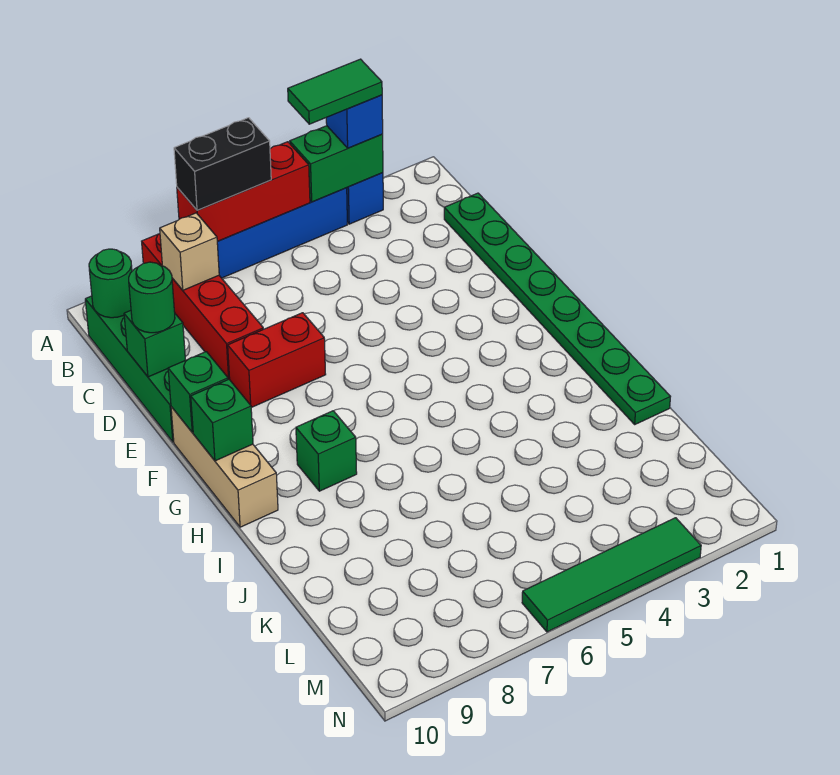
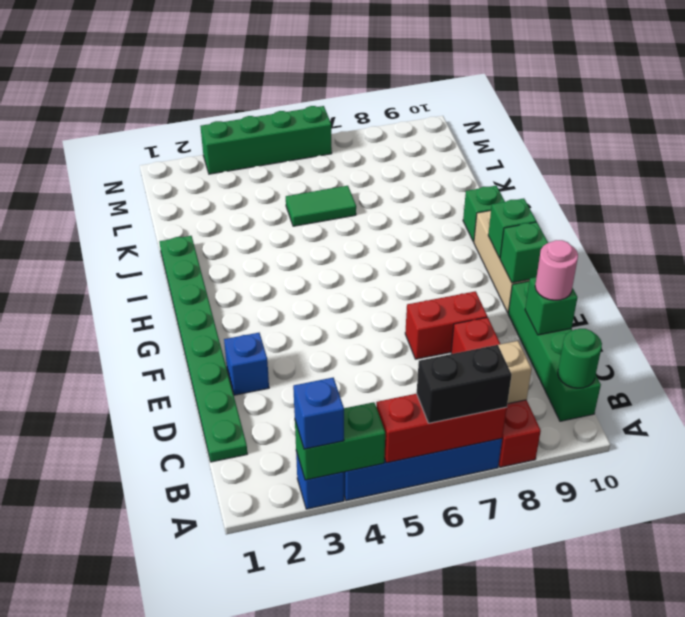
green 1x2 tile [288,59,382,124] -> green 1x2 tile moved to [286,186,356,226]
green 1x1 round brick [129,262,175,333] -> pink 1x1 round brick [535,240,578,300]
none -> blue 1x1 brick [224,333,269,395]
green 1x1 brick [296,411,357,491] -> green 1x1 brick moved to [463,186,505,242]
green 1x4 tile [522,518,701,632] -> green 1x4 brick [200,106,332,174]

